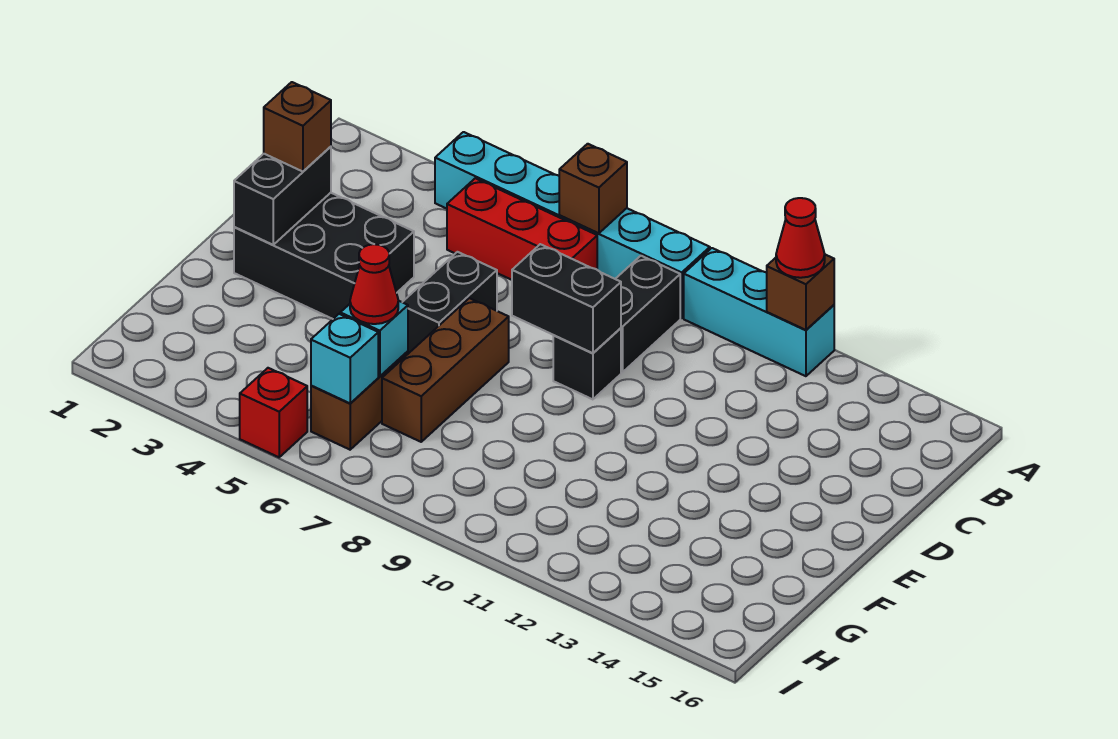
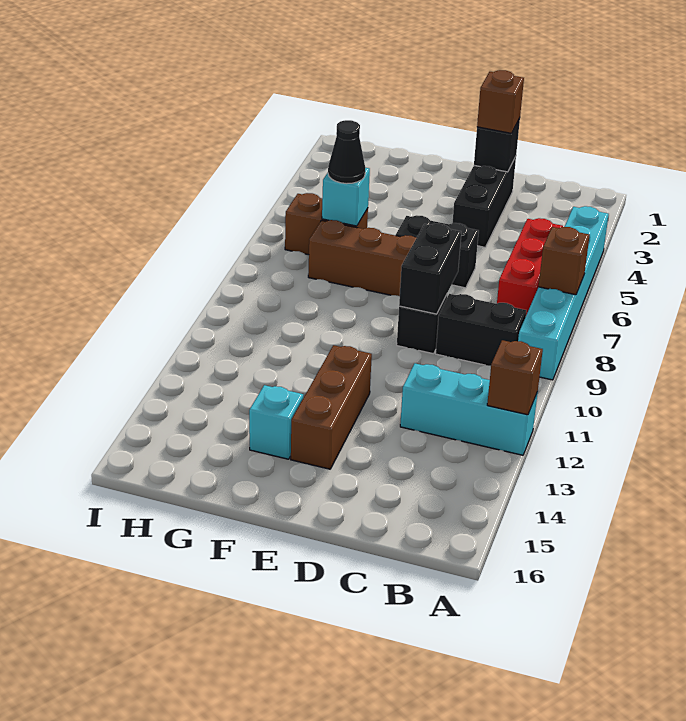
cyan 1x3 brick [684,248,834,376] -> cyan 1x3 brick turned to [400,363,538,455]
red 1x1 cone [776,198,825,278] -> none
black 2x3 brick [234,193,414,319] -> black 1x3 brick [453,157,516,247]
black 1x2 brick [234,147,331,245] -> black 1x1 brick [474,118,520,172]
none -> brown 1x3 brick [291,345,372,469]
red 1x1 cone [350,244,398,324] -> black 1x1 cone [328,120,365,184]
cyan 1x1 brick [311,314,378,403] -> cyan 1x1 brick moved to [249,385,303,459]
red 1x1 brick [240,368,307,457] -> none

